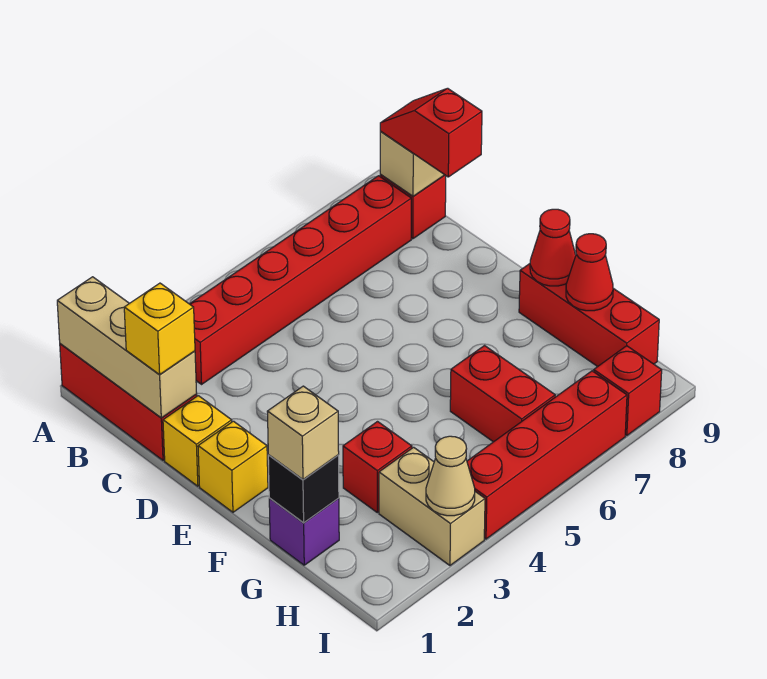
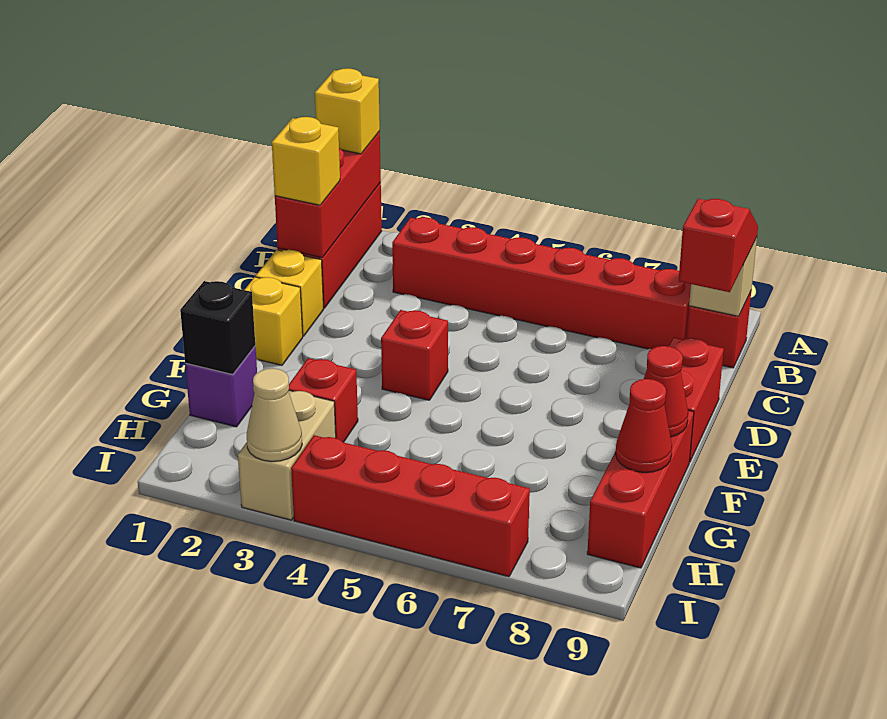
tan 1x3 brick [57,277,197,418] -> red 1x3 brick [275,132,381,258]
none -> yellow 1x1 brick [315,68,380,154]
tan 1x1 brick [267,386,339,479] -> none
red 1x2 brick [450,346,555,442] -> red 1x2 brick moved to [669,337,724,462]
red 1x1 brick [594,346,662,436] -> red 1x1 brick moved to [381,310,448,400]

